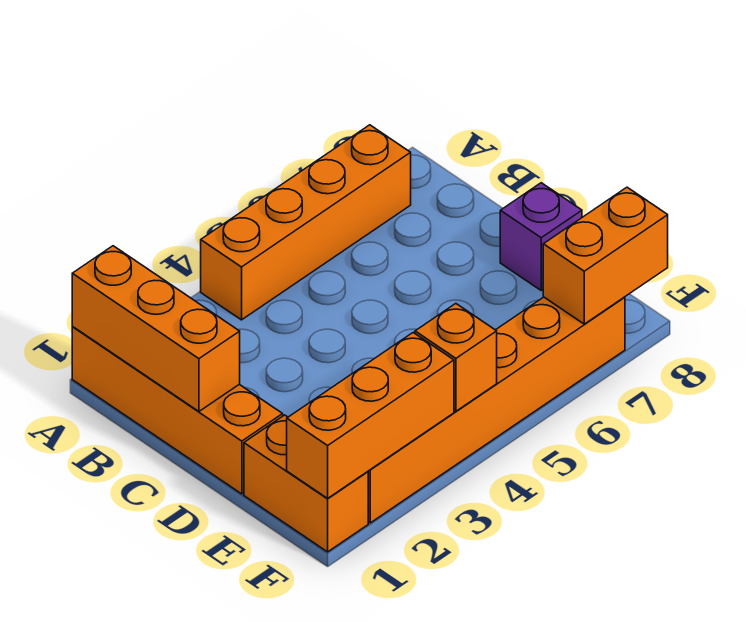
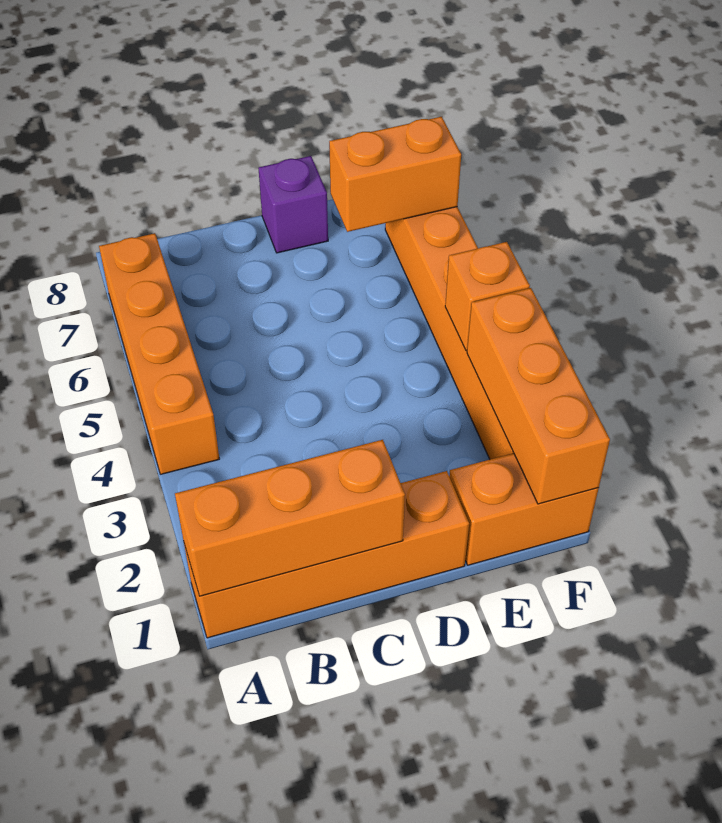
orange 1x2 brick [543,187,668,324] -> orange 1x2 brick turned to [329,117,461,232]

